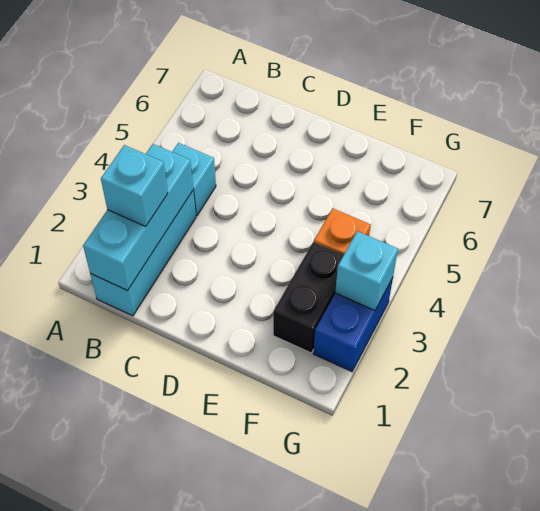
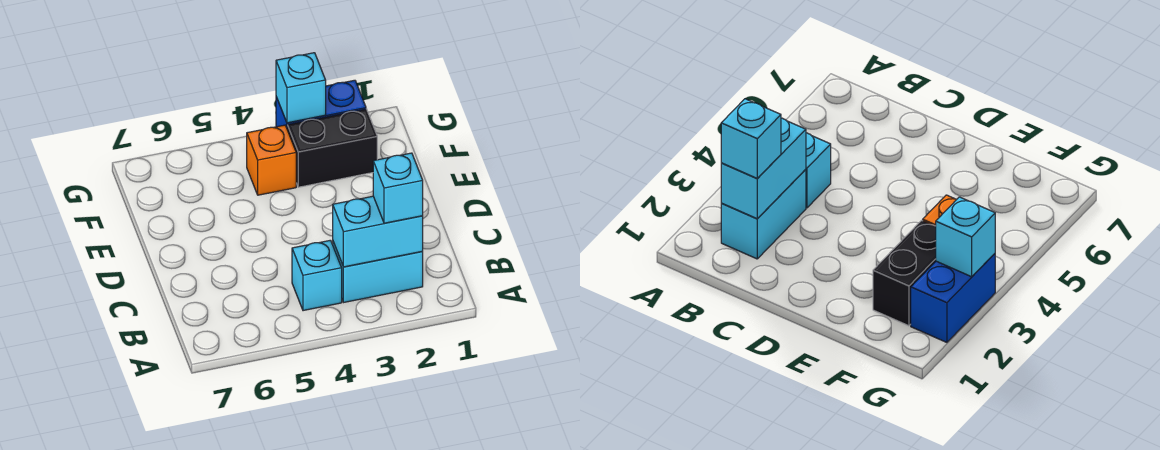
cyan 1x3 brick [90,191,196,316] -> cyan 1x2 brick [333,242,423,302]
cyan 1x3 brick [83,144,193,291] -> cyan 1x2 brick [333,196,423,267]

